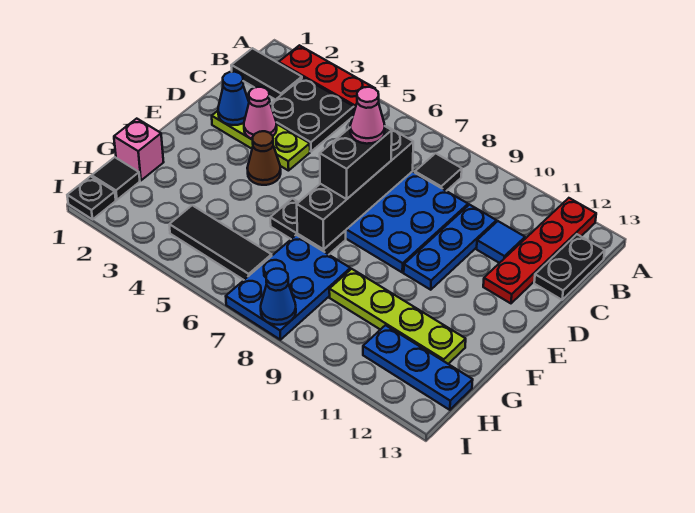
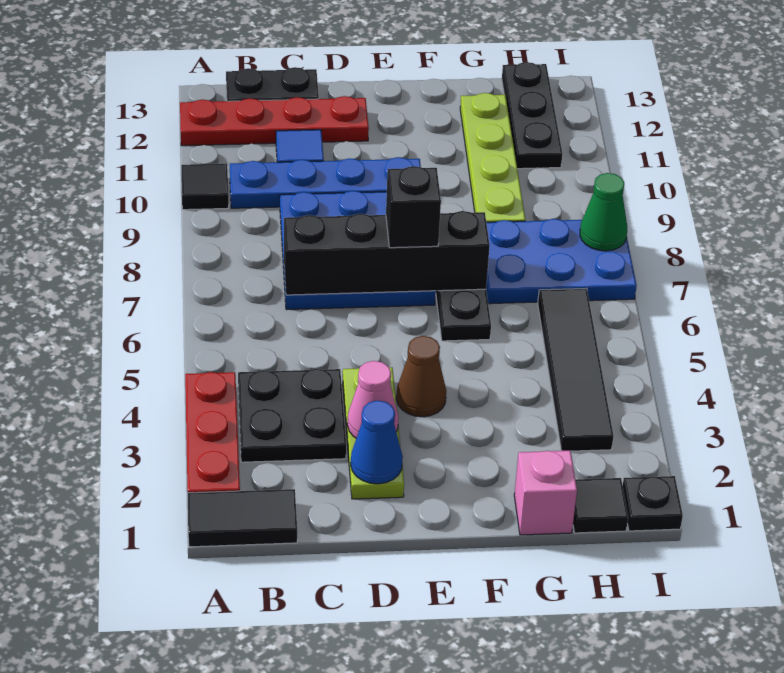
black 1x2 tile [231,48,302,100] -> black 1x2 tile turned to [188,489,297,547]
black 1x1 tile [415,153,462,191] -> black 1x1 tile moved to [181,164,229,210]
blue 1x3 plate [404,205,496,290] -> blue 1x4 plate [230,157,421,208]
black 1x2 brick [320,127,392,199] -> black 1x1 brick [386,166,441,248]
pink 1x1 cone [350,87,385,144] -> none
black 1x3 tile [169,205,272,280] -> black 1x4 tile [538,288,613,451]
blue 1x3 plate [363,325,473,410] -> black 1x3 plate [502,62,562,169]
blue 1x1 cone [261,269,296,325] -> green 1x1 cone [580,173,627,251]

